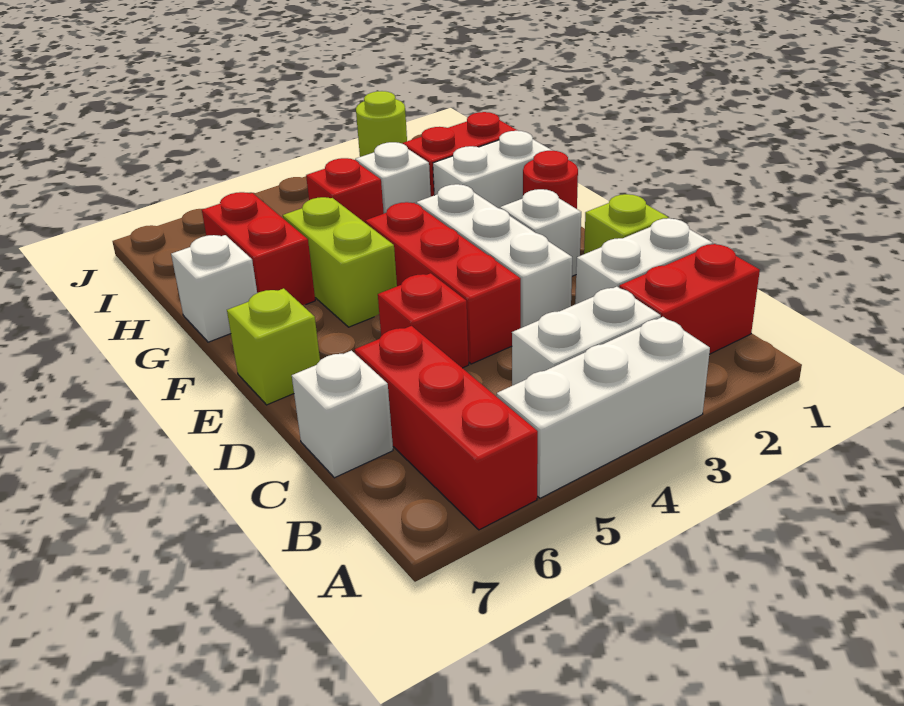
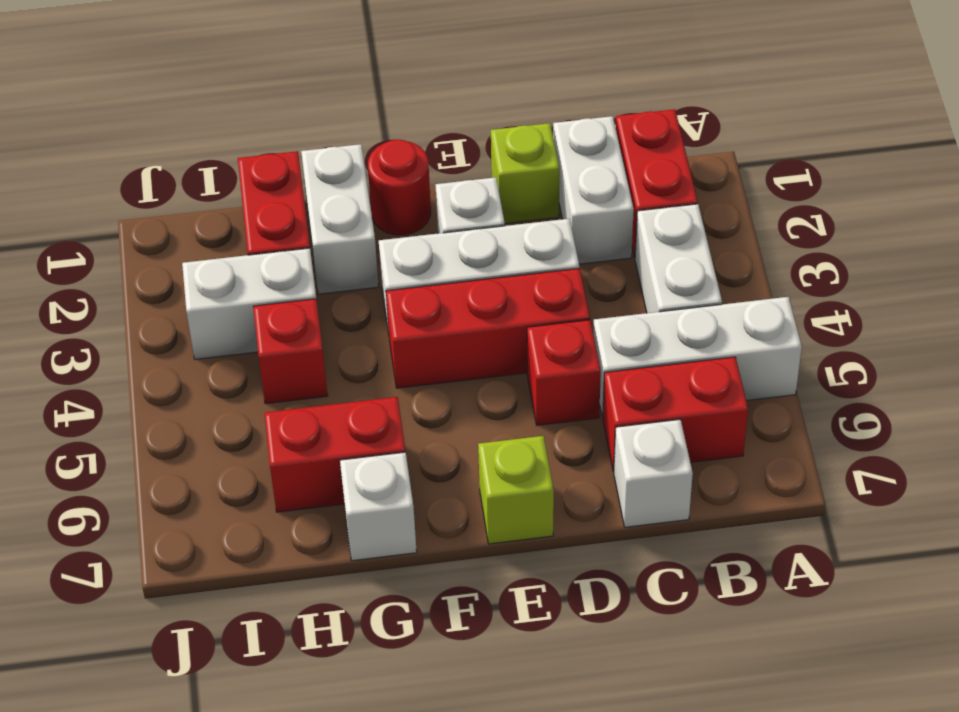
white 1x3 brick [497,317,710,498] -> white 1x3 brick turned to [593,297,802,417]
red 1x3 brick [355,326,538,530] -> red 1x2 brick [603,357,748,472]
lime 1x2 brick [283,197,397,327] -> none
white 1x1 brick [355,142,431,213] -> white 1x2 brick [182,248,316,359]
lime 1x1 round brick [356,91,407,157] -> none

